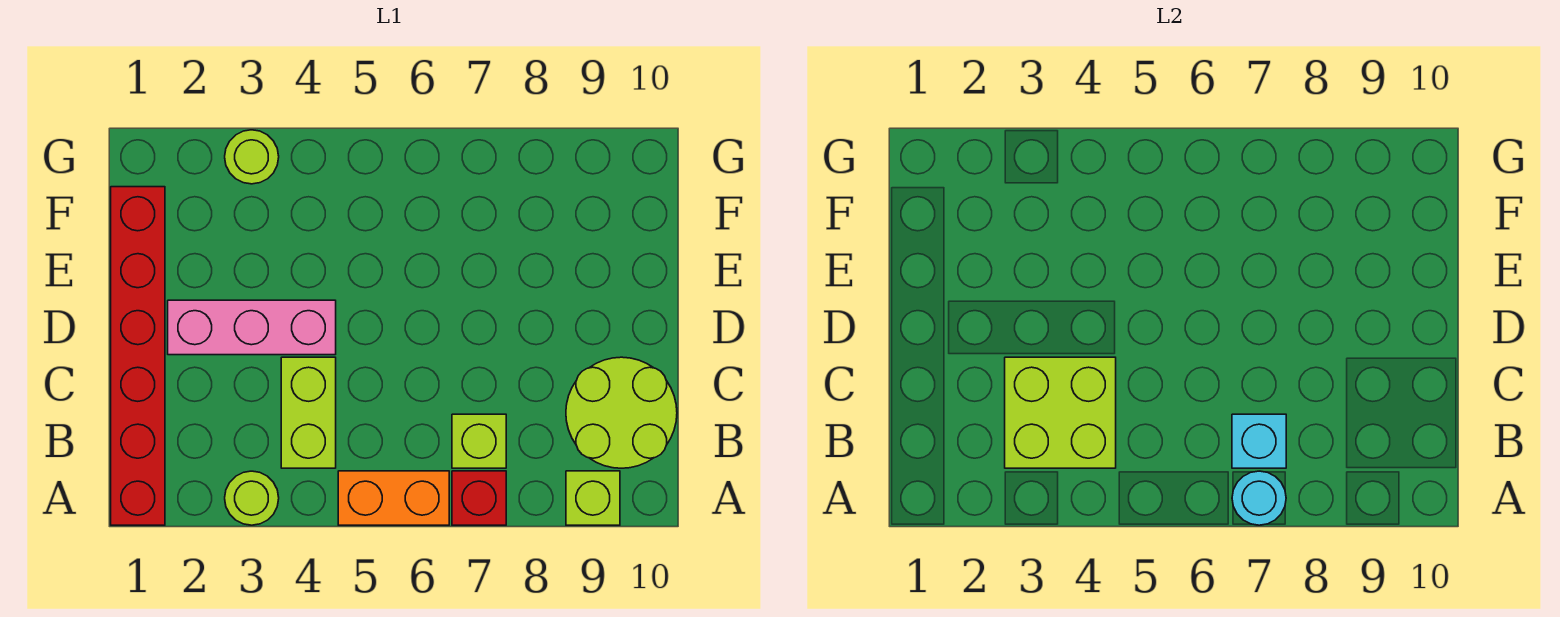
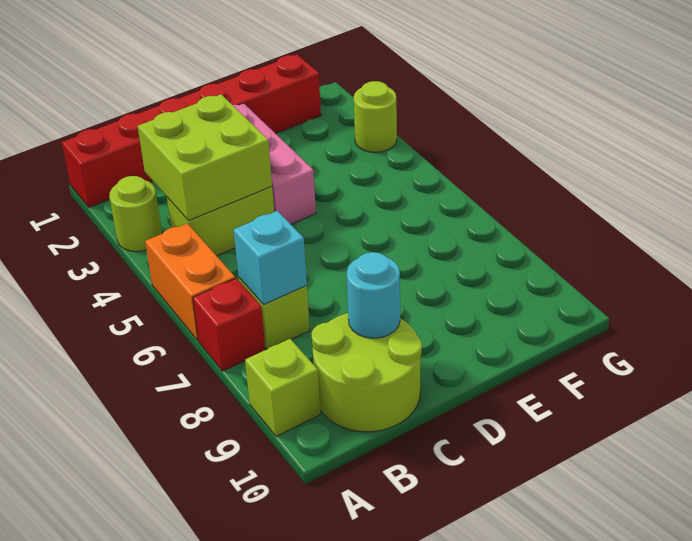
cyan 1x1 round brick [1232,471,1286,525] -> cyan 1x1 round brick moved to [347,252,400,338]

